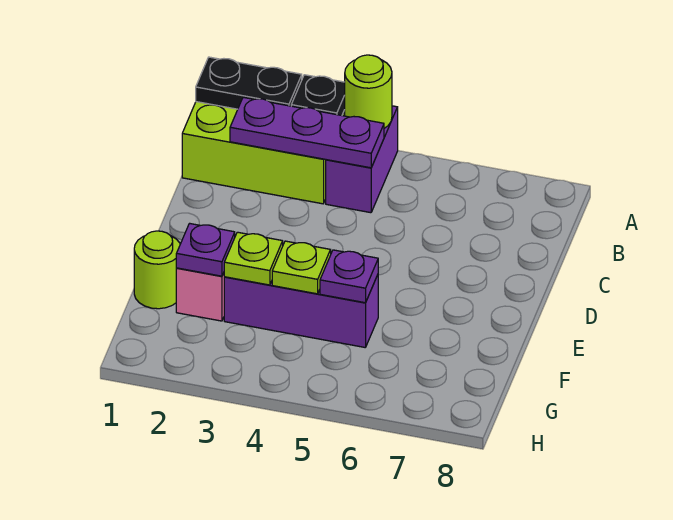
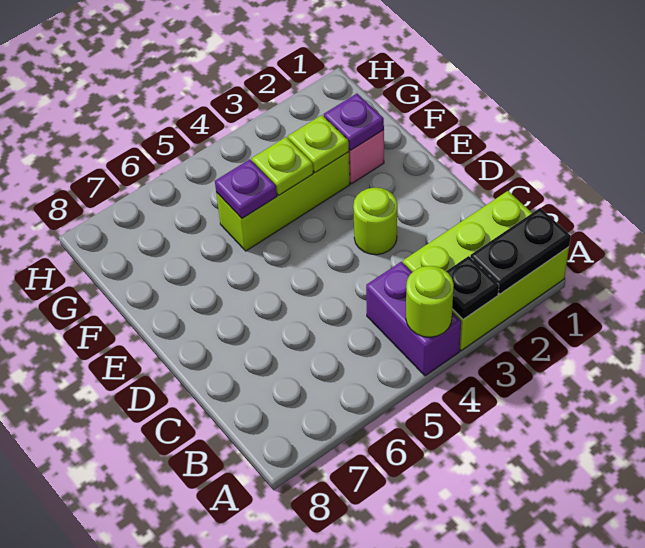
purple 1x3 plate [230,97,384,168] -> none
lime 1x1 round brick [134,231,180,309] -> lime 1x1 round brick moved to [353,188,397,255]
purple 1x3 brick [224,275,378,347] -> lime 1x3 brick [216,152,350,251]

